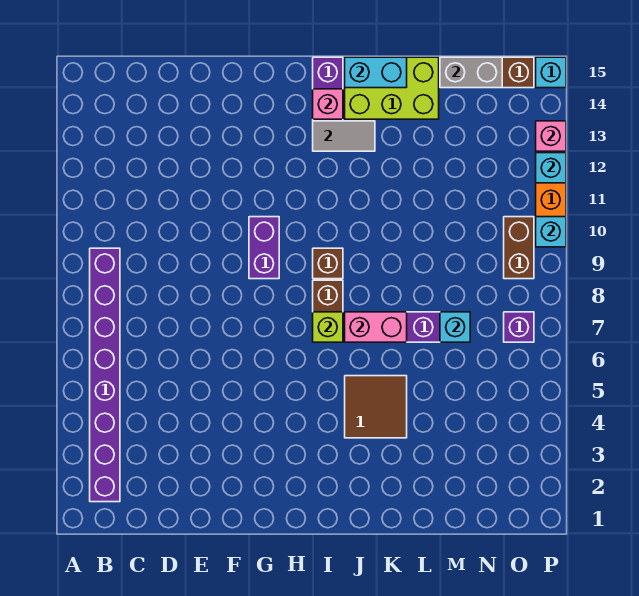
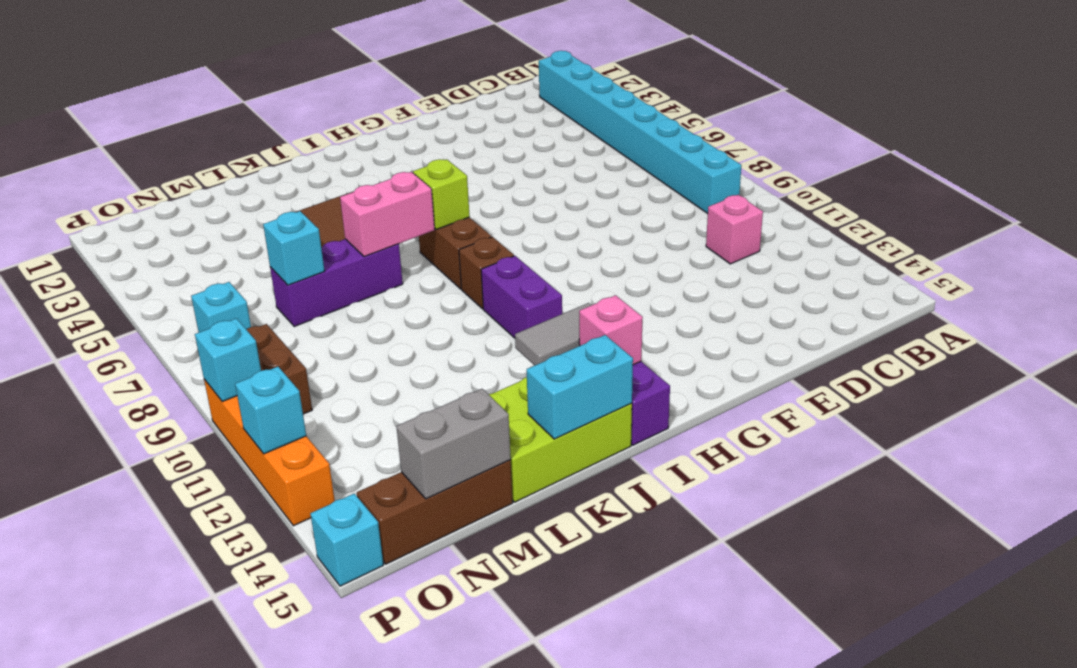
purple 1x8 brick [90,248,120,502] -> cyan 1x8 brick [539,51,741,214]
purple 1x2 brick [249,217,279,279] -> purple 1x2 brick moved to [481,256,562,338]
purple 1x1 brick [504,312,534,342] -> cyan 1x1 brick [191,282,251,332]
pink 1x1 brick [536,121,566,151] -> pink 1x1 brick moved to [706,195,763,264]

